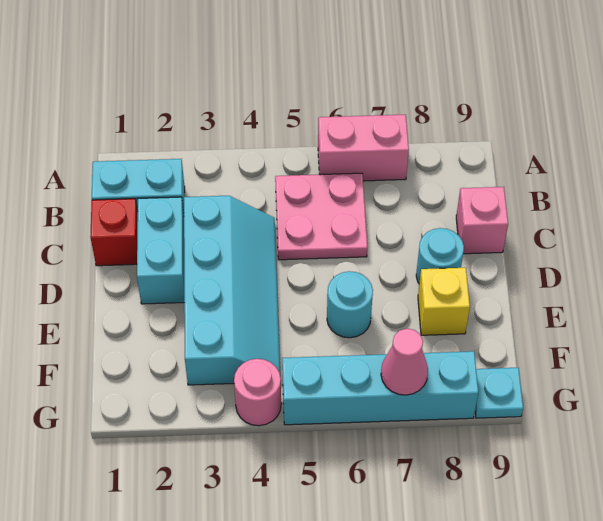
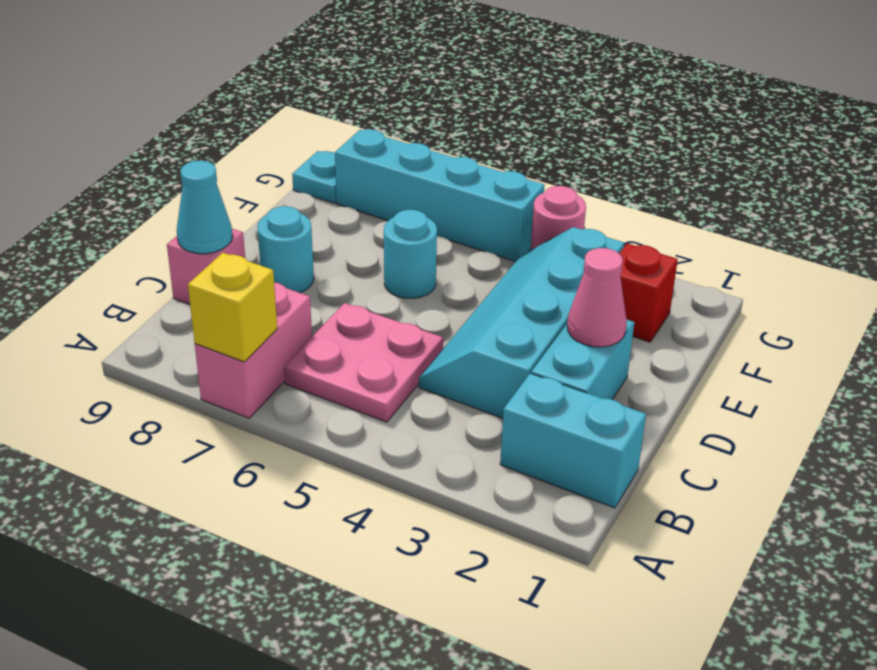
pink 1x2 brick [318,115,409,181] -> pink 1x2 brick turned to [195,282,312,418]
red 1x1 brick [90,199,138,266] -> red 1x1 brick moved to [619,243,678,342]
none -> cyan 1x1 cone [177,161,232,254]
yellow 1x1 brick [418,268,470,335] -> yellow 1x1 brick moved to [188,253,277,362]
pink 1x1 cone [381,329,428,395] -> pink 1x1 cone moved to [567,248,627,347]

